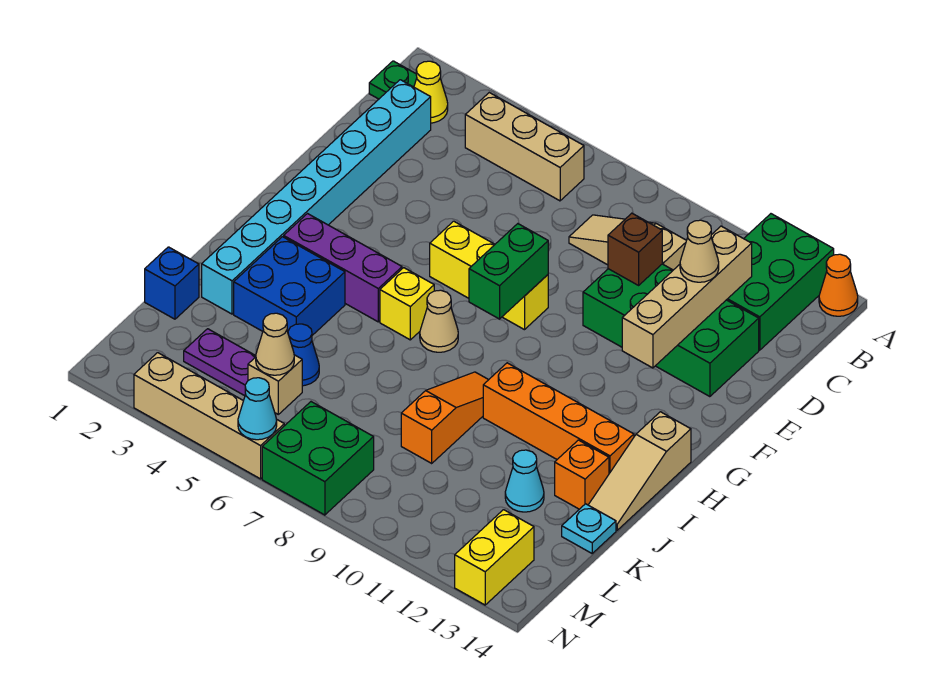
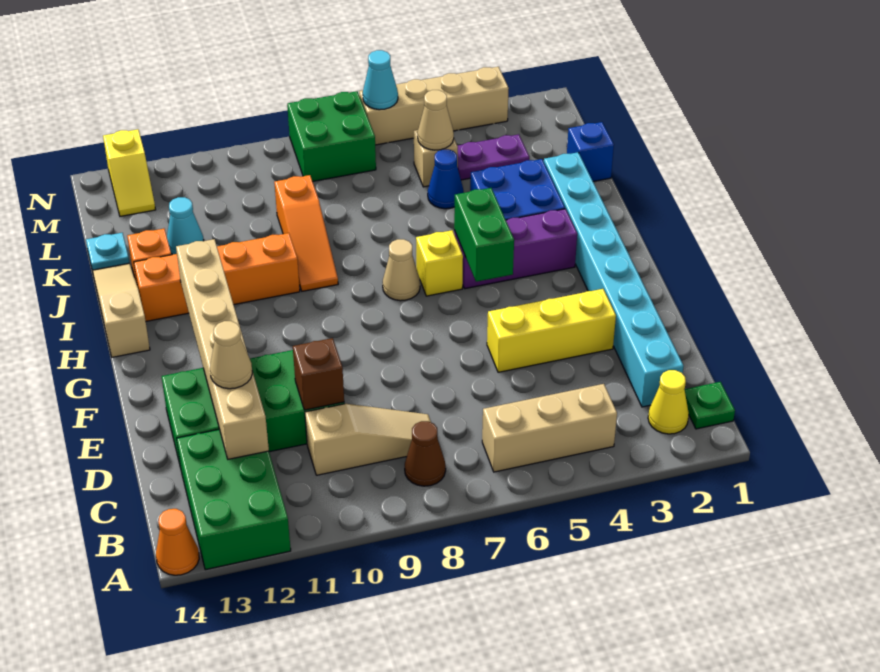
none -> brown 1x1 cone [405,421,446,486]
tan 1x4 brick [622,226,752,368] -> tan 1x6 brick [176,239,269,459]
yellow 1x3 brick [430,221,548,330] -> yellow 1x3 brick moved to [487,289,616,372]
green 1x2 brick [469,224,548,319] -> green 1x2 brick moved to [454,188,514,282]
yellow 1x2 brick [455,510,534,605] -> yellow 1x2 slope [103,129,156,216]

